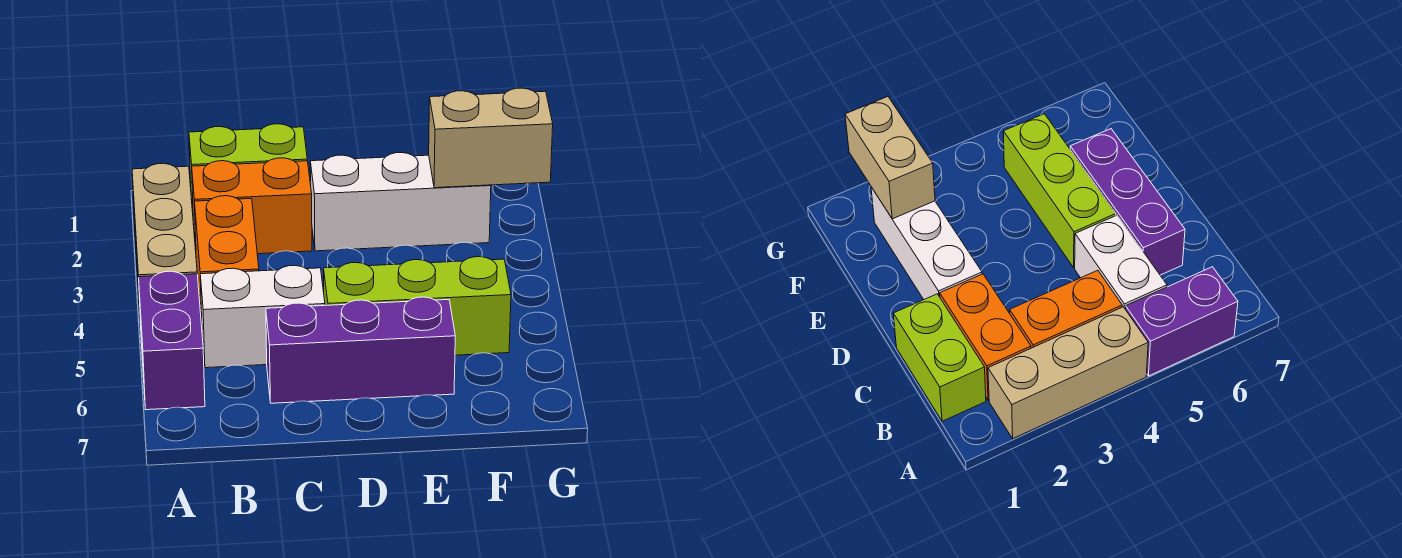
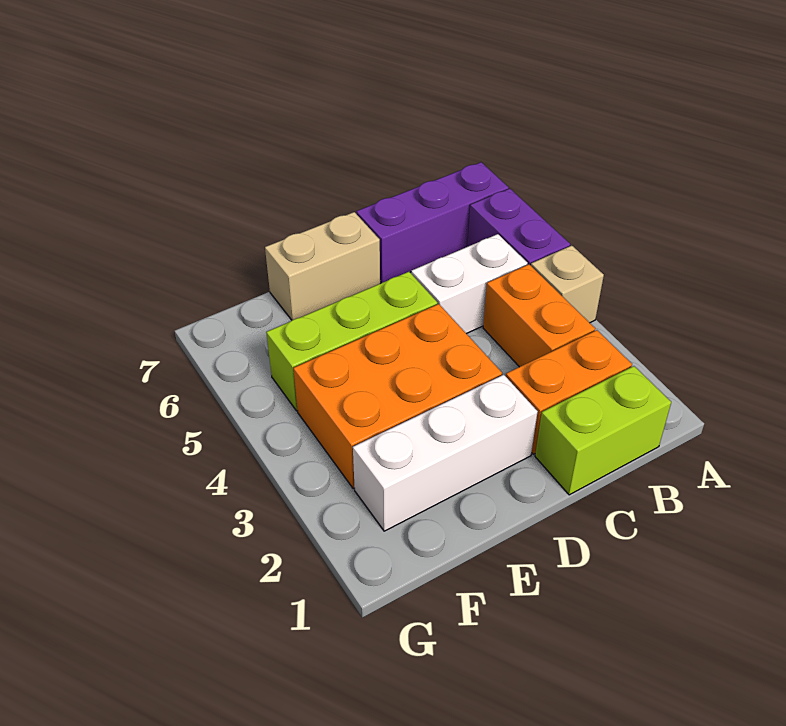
tan 1x3 brick [132,163,197,326] -> tan 1x1 brick [531,246,604,323]
purple 1x3 brick [266,297,455,403] -> purple 1x3 brick moved to [357,162,509,283]
none -> orange 2x3 brick [293,304,502,489]
tan 1x2 brick [429,88,553,188] -> tan 1x2 brick moved to [265,212,380,320]

